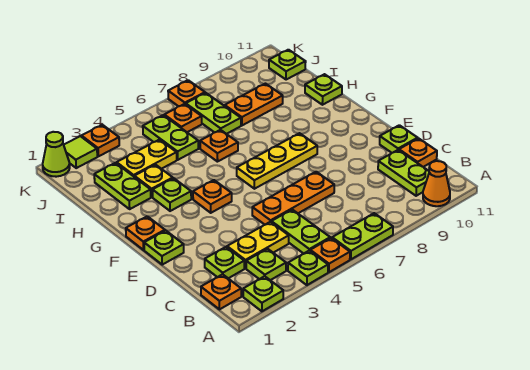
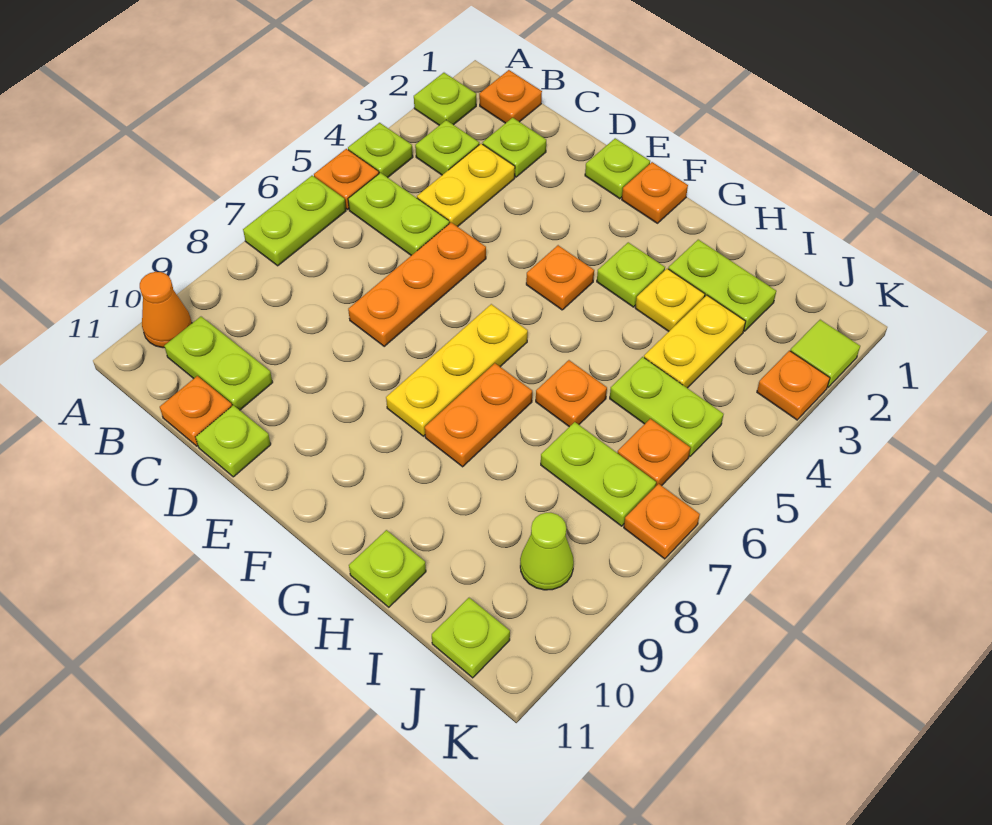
orange 1x2 plate [225,84,283,125] -> orange 1x2 plate moved to [425,363,532,467]
lime 1x1 cone [43,132,70,177] -> lime 1x1 cone moved to [520,513,574,590]

